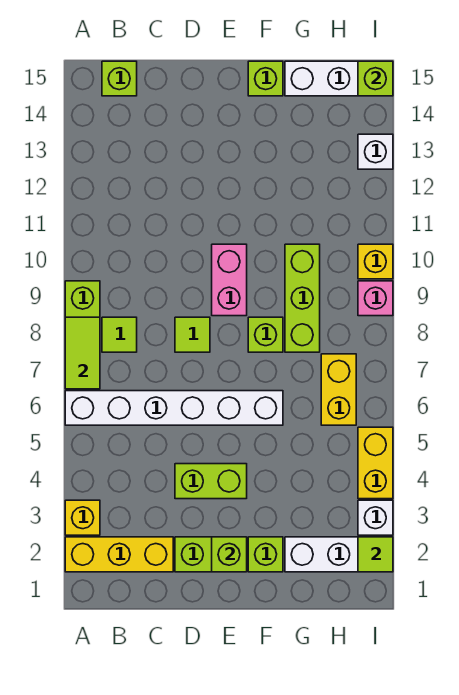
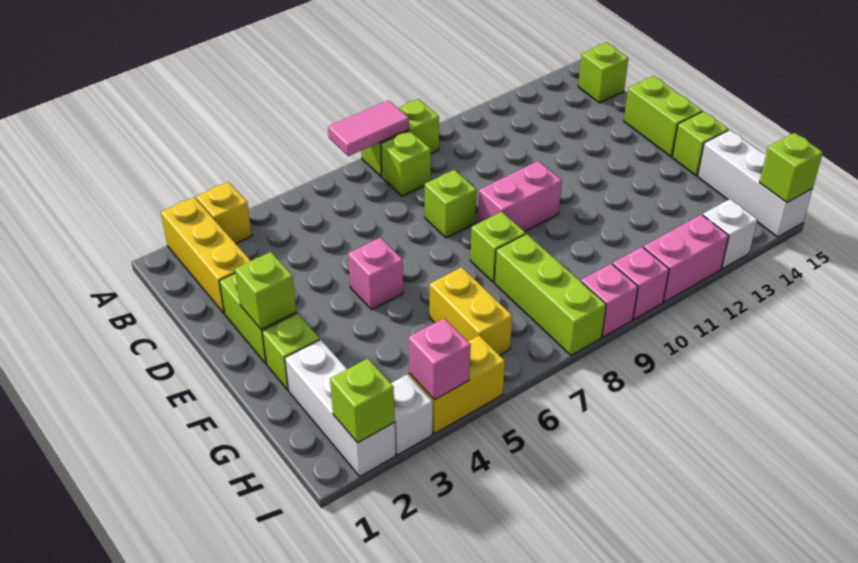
white 1x6 brick [65,391,283,425] -> none
lime 1x2 tile [65,317,100,389] -> pink 1x2 tile [328,100,409,156]
lime 1x1 tile [102,317,137,352] -> lime 1x1 brick [381,131,431,196]
lime 1x2 brick [175,464,247,499] -> lime 1x2 brick moved to [624,76,702,157]
lime 1x1 tile [175,317,210,352] -> lime 1x1 brick [425,170,476,238]
none -> pink 1x1 brick [348,238,403,310]
lime 1x3 brick [285,244,320,352] -> lime 1x3 brick turned to [495,234,606,355]
yellow 1x2 brick [321,354,356,425] -> yellow 1x2 brick turned to [430,267,512,355]
lime 1x1 tile [358,537,393,572] -> lime 1x1 brick [330,359,395,443]
none -> pink 1x1 brick [409,318,471,400]
yellow 1x1 brick [358,244,393,279] -> pink 1x1 brick [613,247,669,319]
none -> pink 1x2 brick [643,215,729,302]

